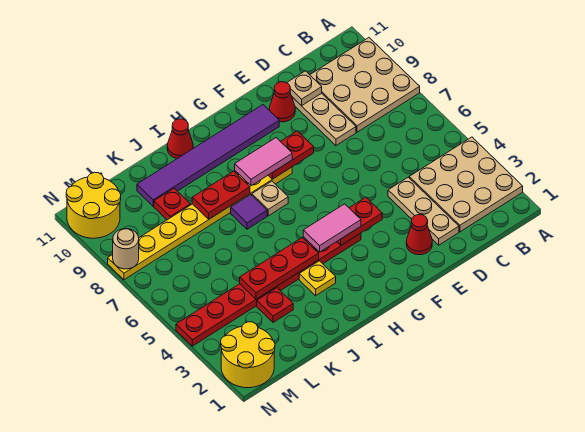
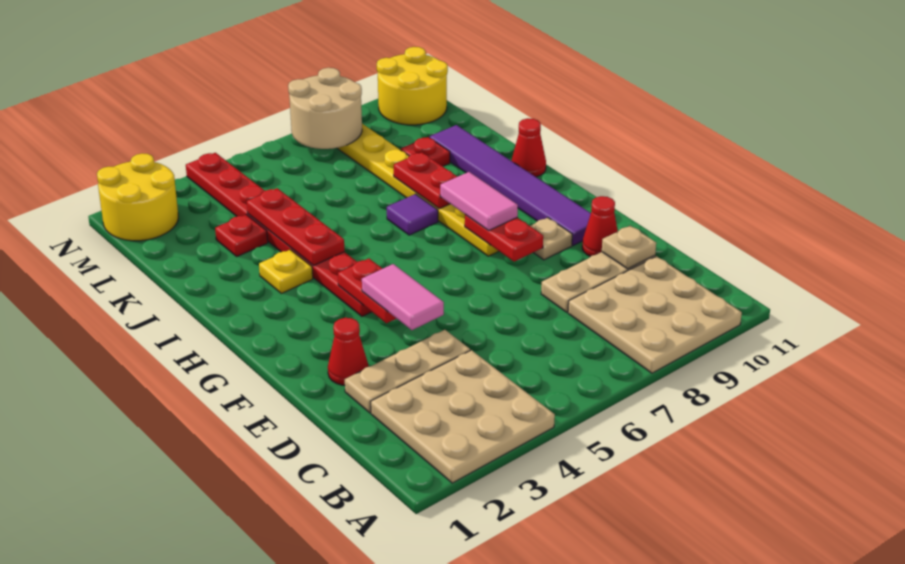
pink 1x2 tile [303,204,361,252] -> pink 1x2 tile moved to [362,264,444,330]
tan 1x1 plate [252,181,288,216] -> tan 1x1 plate moved to [530,218,572,260]
tan 1x1 round brick [113,229,139,269] -> tan 2x2 round brick [288,68,362,149]

